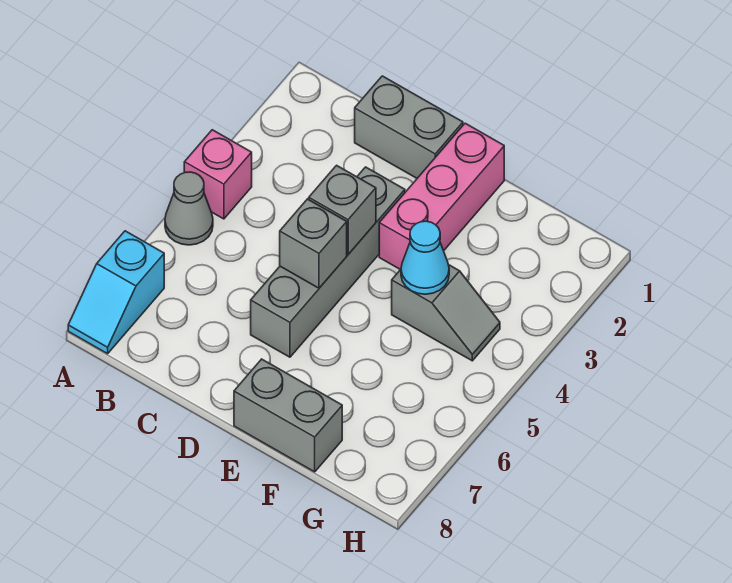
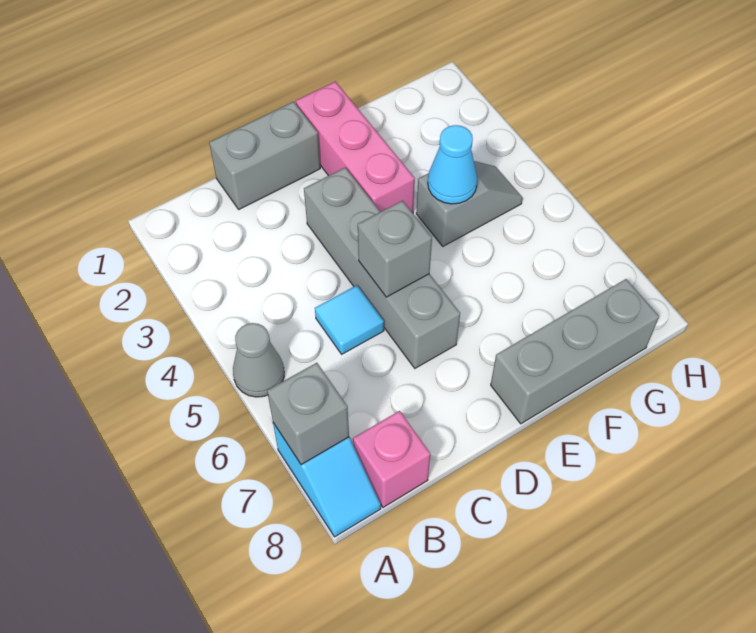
pink 1x1 brick [184,130,252,219] -> pink 1x1 brick moved to [353,411,430,507]
none -> cyan 1x1 tile [315,285,384,354]
grey 1x1 brick [309,165,376,254] -> grey 1x1 brick moved to [267,363,349,465]
grey 1x2 brick [234,359,342,472] -> grey 1x3 brick [491,279,659,424]

